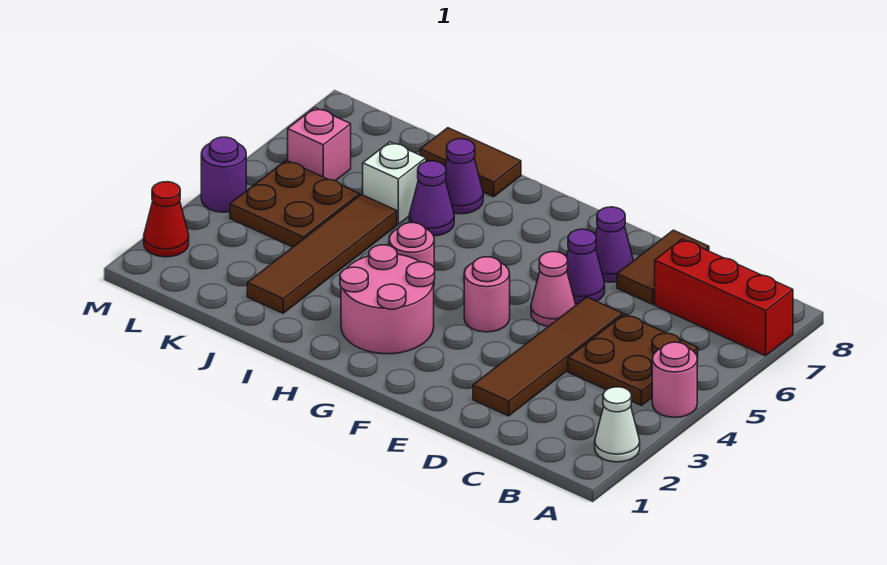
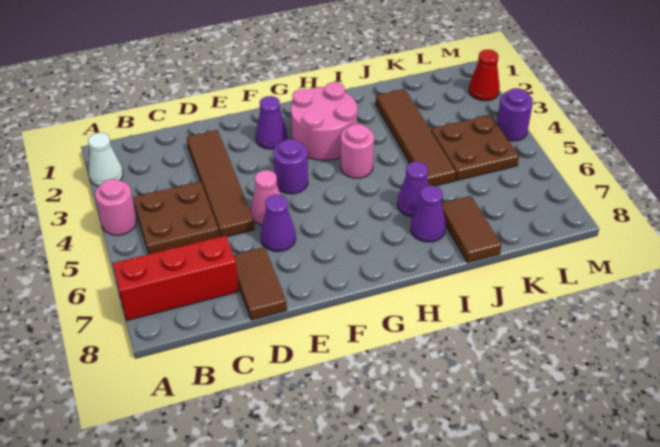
purple 1x1 cone [595,207,633,282] -> purple 1x1 cone moved to [256,96,287,149]
pink 1x1 round brick [464,257,510,332] -> purple 1x1 round brick [273,139,308,194]
brown 1x2 tile [420,128,521,197] -> brown 1x2 tile turned to [442,196,501,263]
white 1x1 brick [363,142,426,224] -> none
pink 1x1 brick [288,108,351,181] -> none

